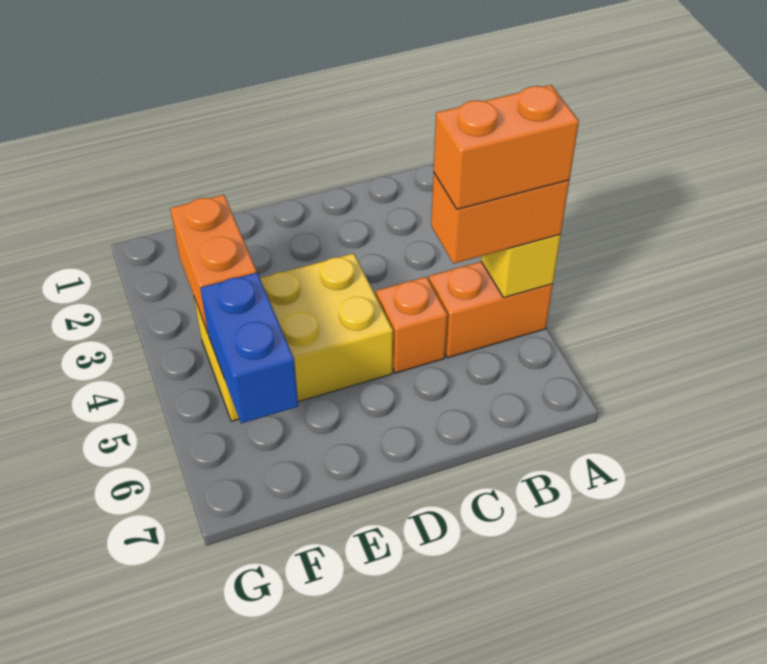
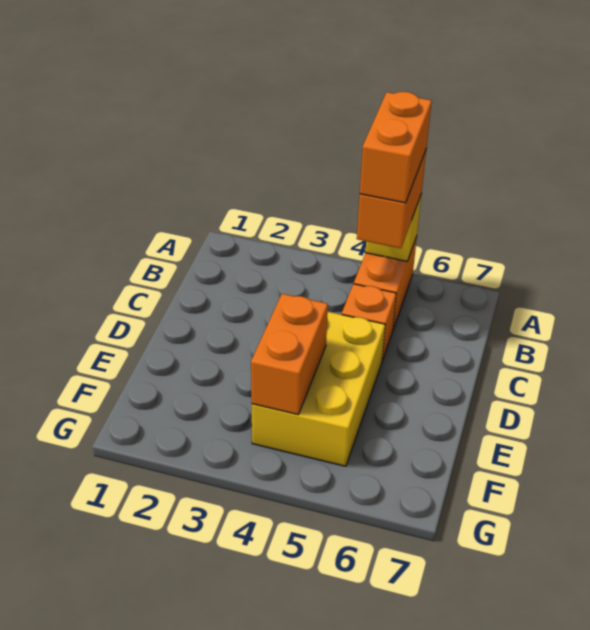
orange 1x2 brick [170,195,257,333] -> orange 1x2 brick turned to [251,294,328,414]
blue 1x2 brick [201,273,298,423] -> none

